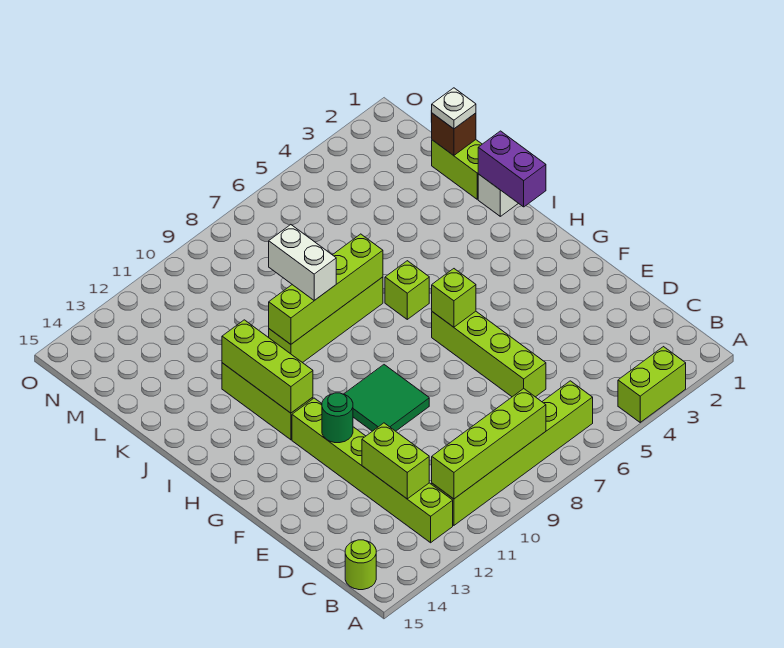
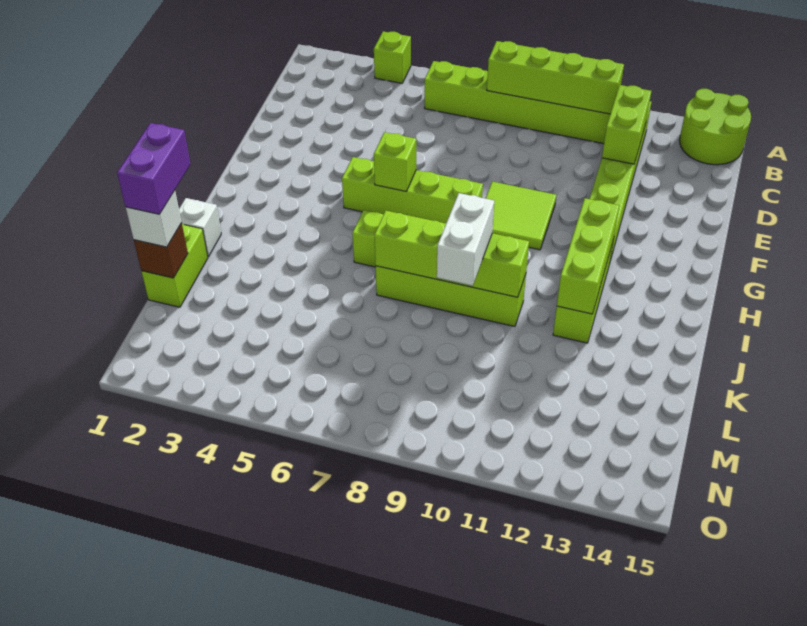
lime 1x2 brick [618,347,686,422] -> lime 1x1 brick [374,31,411,83]
lime 1x1 round brick [345,540,376,590] -> lime 2x2 round brick [680,89,751,165]
lime 1x4 brick [432,311,546,397] -> lime 1x4 brick turned to [342,157,483,223]
green 2x2 tile [344,365,429,431] -> lime 2x2 tile [486,182,556,250]
green 1x1 round brick [322,393,353,443] -> none
purple 1x2 brick [478,131,546,207] -> purple 1x2 brick moved to [117,123,190,214]
white 1x1 plate [432,88,476,129] -> white 1x1 brick [126,191,182,247]

